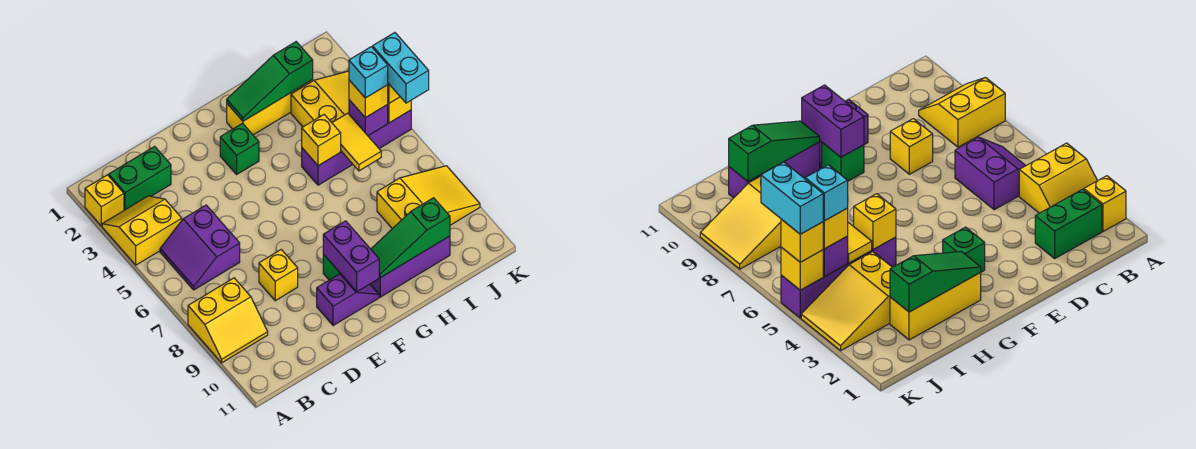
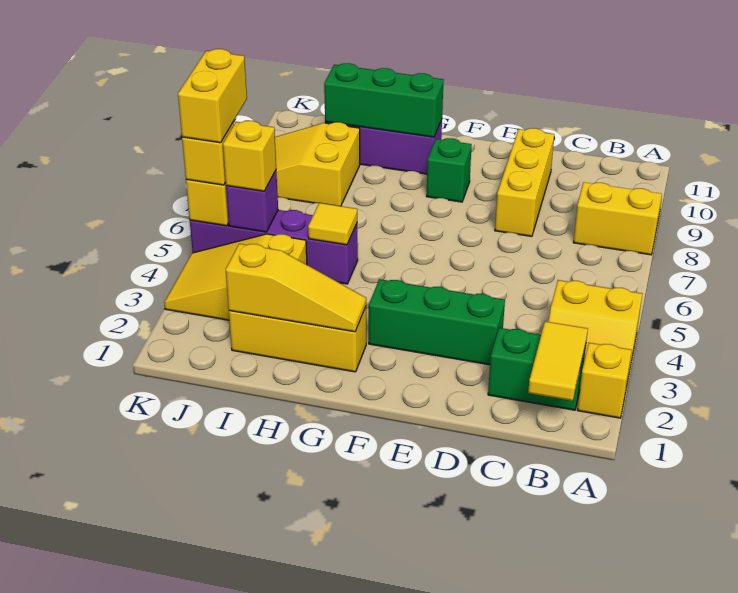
purple 2x2 slope [160,205,240,290] -> none
yellow 1x1 brick [259,250,298,301] -> yellow 1x3 brick [495,128,554,236]
purple 1x2 slope [317,274,379,326] -> none
green 1x1 brick [220,123,259,174] -> green 1x3 brick [369,279,505,365]
purple 1x2 brick [323,221,379,291] -> none
green 1x3 slope [227,42,313,121] -> yellow 1x3 slope [226,244,366,332]
green 1x3 slope [371,198,450,278] -> green 1x3 brick [324,63,444,137]
yellow 1x1 brick [302,115,341,166] -> yellow 1x1 tile [308,203,357,245]
yellow 1x2 tile [332,113,381,171] -> yellow 1x2 tile moved to [528,321,588,401]
cyan 1x1 brick [349,47,388,98] -> none
cyan 1x2 brick [373,33,429,103] -> yellow 1x2 brick [178,49,247,143]

